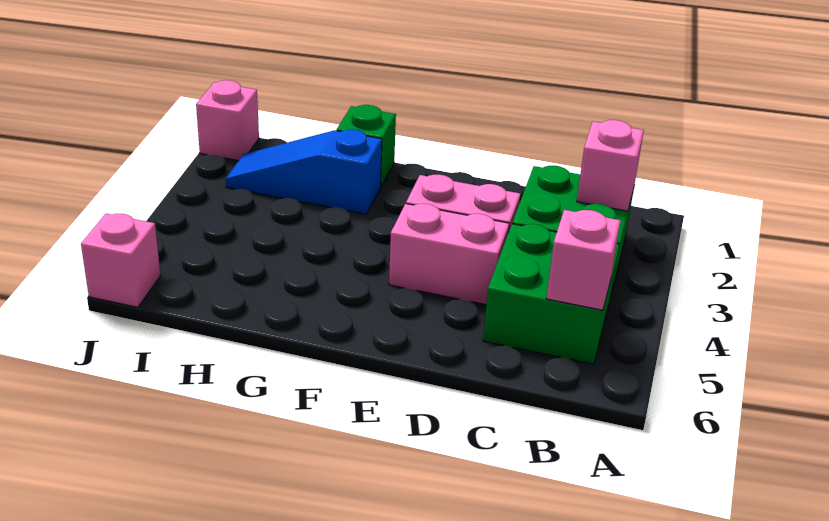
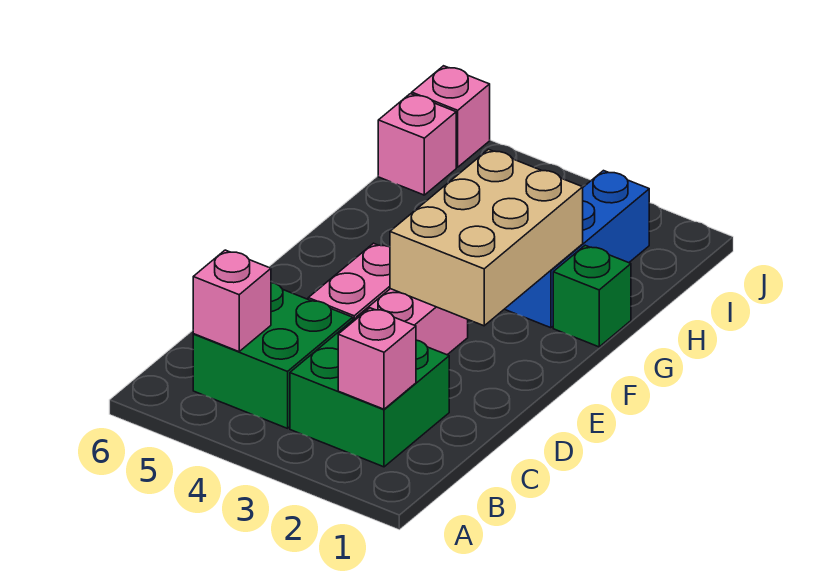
none -> tan 2x3 brick [390,149,583,326]
blue 1x3 slope [226,129,382,214] -> blue 1x3 brick [505,171,649,328]
pink 1x1 brick [196,80,259,161] -> pink 1x1 brick moved to [378,94,456,195]

